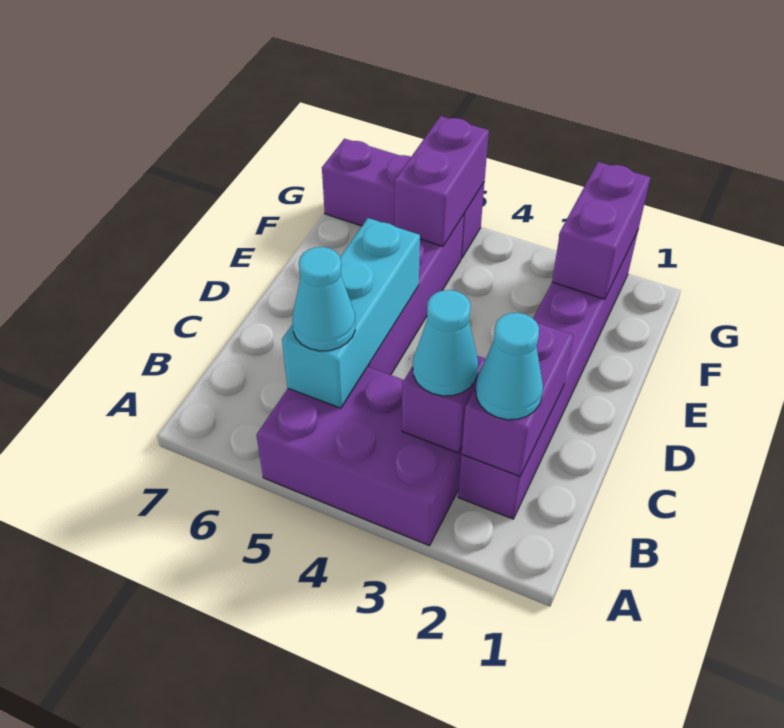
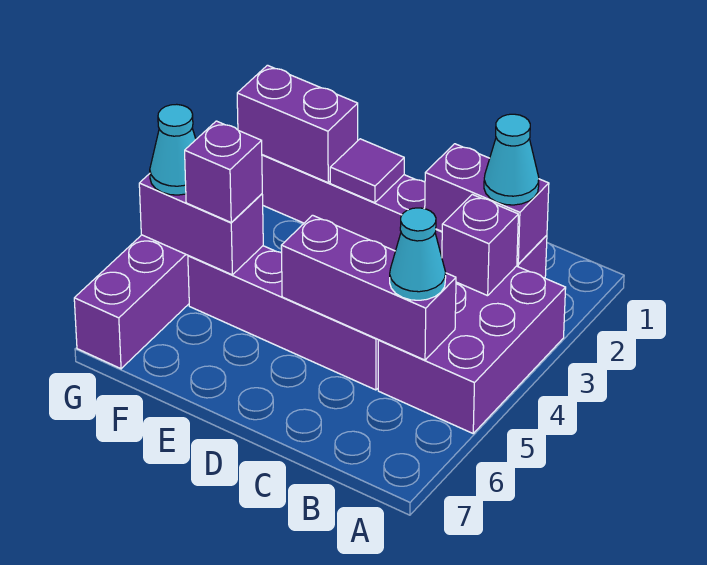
cyan 1x1 cone [413,290,478,396] -> cyan 1x1 cone moved to [150,104,196,195]
cyan 1x3 brick [282,218,420,408] -> purple 1x3 brick [281,215,456,360]
none -> purple 1x1 tile [330,139,404,203]
none -> purple 1x1 brick [185,121,262,223]

